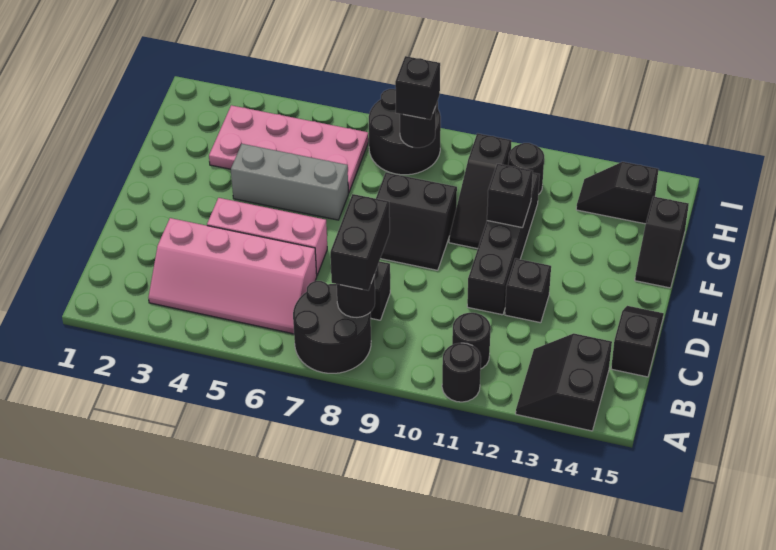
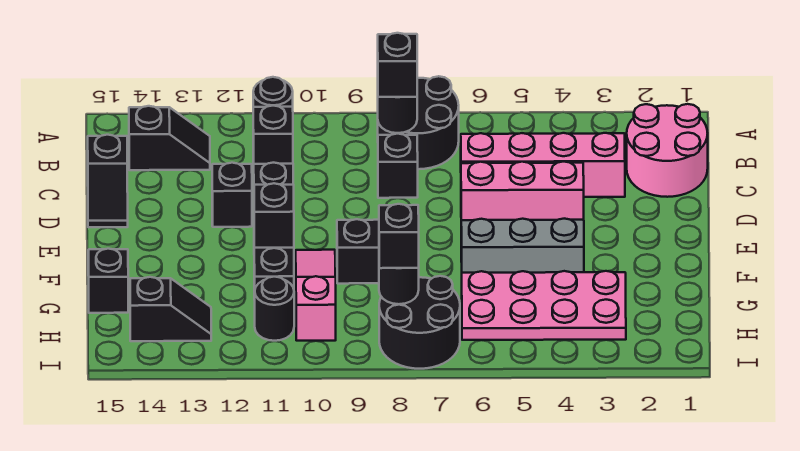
black 2x2 slope [516,334,612,431] -> black 1x2 slope [129,106,210,170]
none -> pink 2x2 round brick [627,104,708,197]
black 1x2 brick [330,194,390,290] -> black 1x1 brick [378,33,417,97]
black 1x1 round brick [452,313,491,369] -> black 1x1 brick [253,105,293,165]
black 1x3 slope [449,133,512,249] -> pink 1x3 slope [296,250,336,341]

